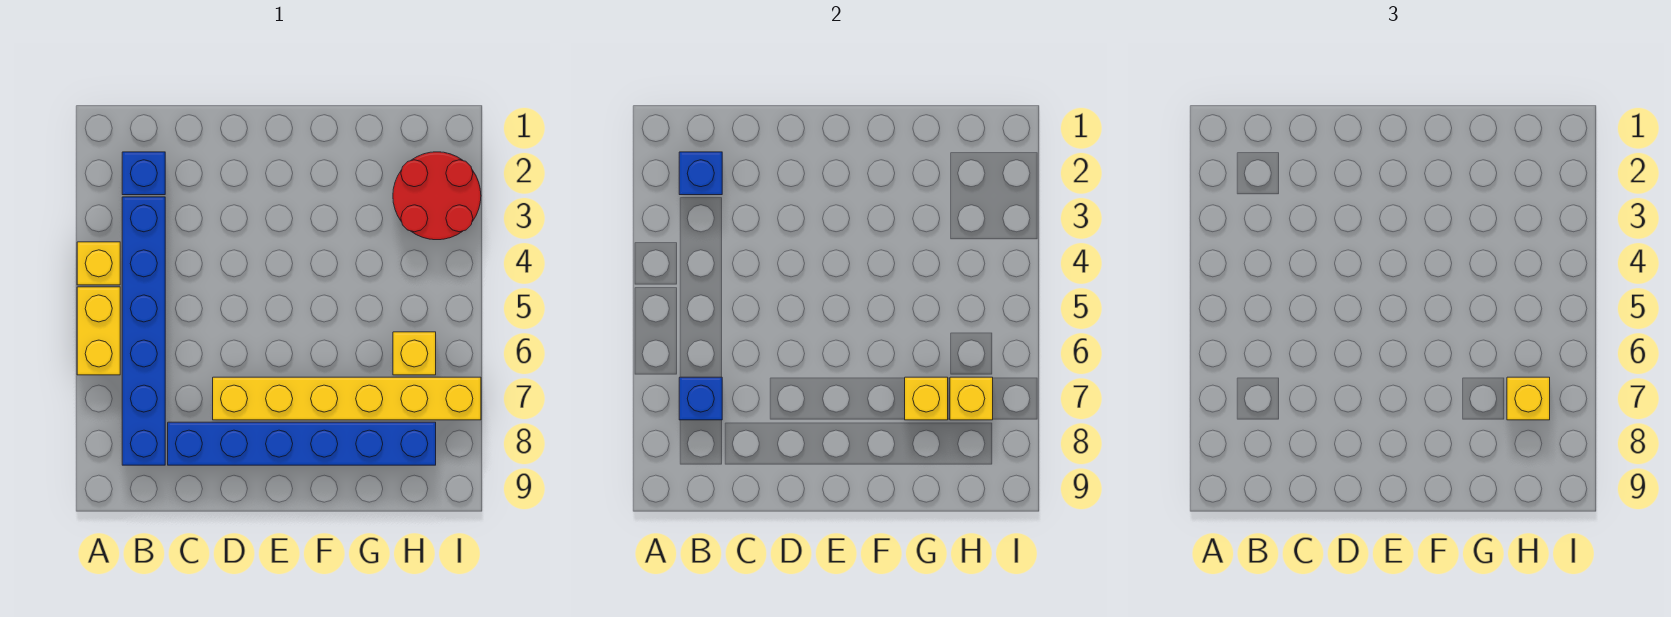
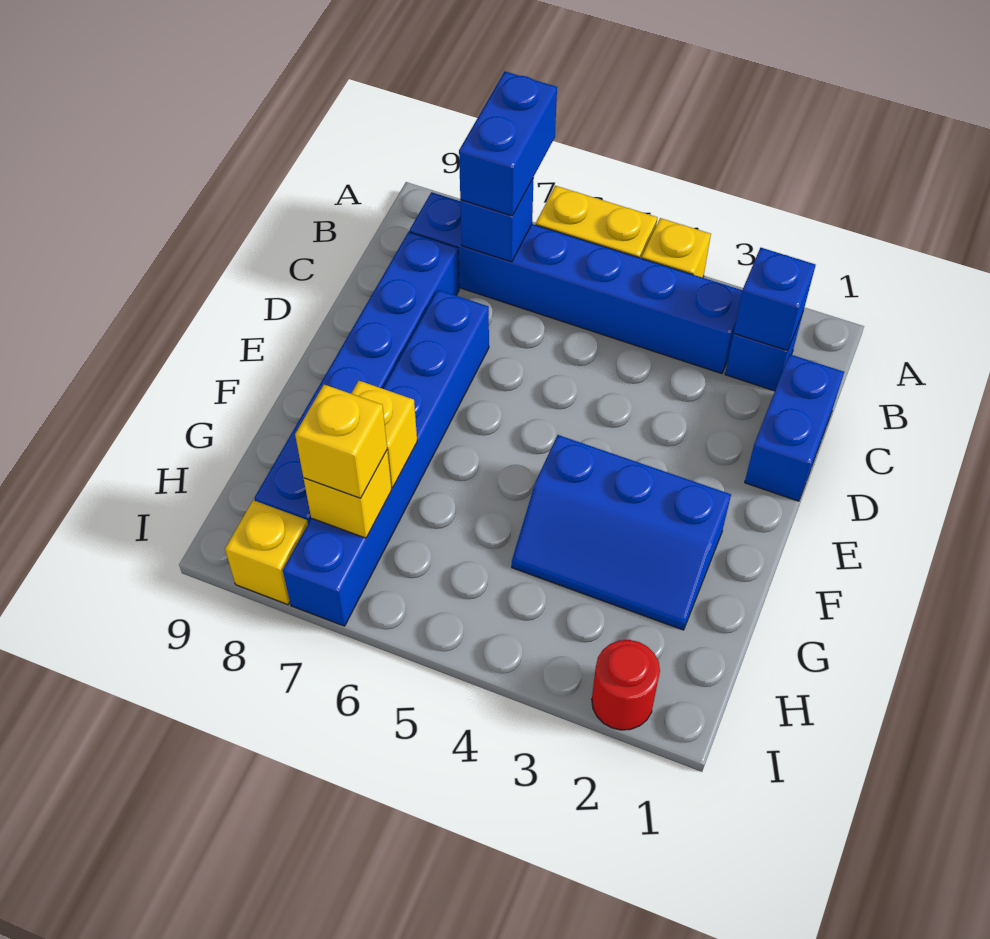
none -> blue 1x2 brick [459,72,557,216]
none -> blue 1x2 brick [745,354,844,501]
yellow 1x6 brick [213,377,481,420] -> blue 1x6 brick [283,290,489,626]
none -> blue 2x3 slope [512,435,731,630]
red 2x2 round brick [393,152,481,240] -> red 1x1 round brick [592,640,660,730]
yellow 1x1 brick [393,332,436,375] -> yellow 1x1 brick moved to [225,500,308,605]

